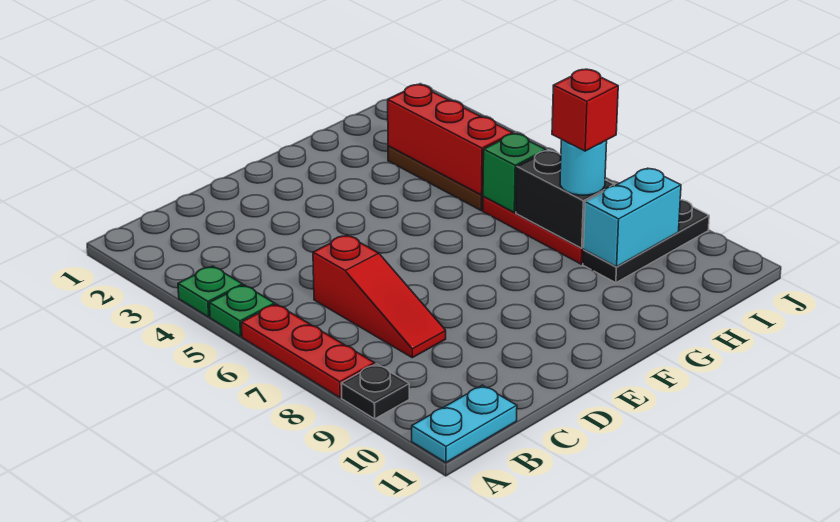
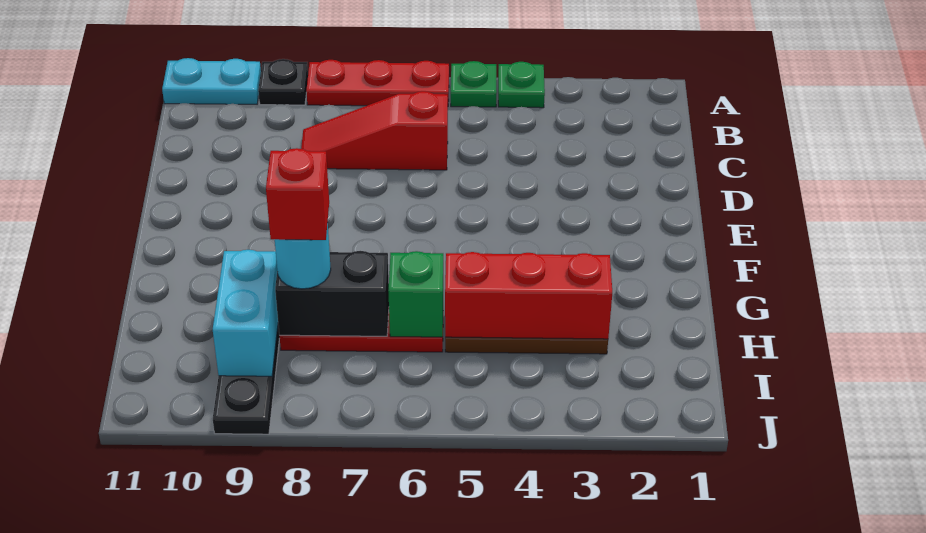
cyan 1x2 plate [412,385,517,463] -> cyan 1x2 plate turned to [162,58,261,104]

